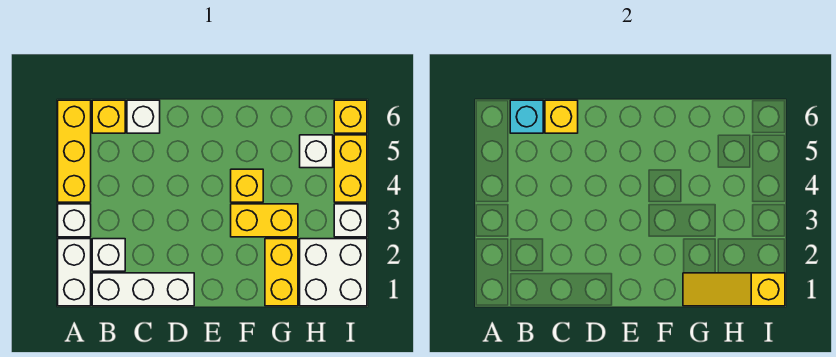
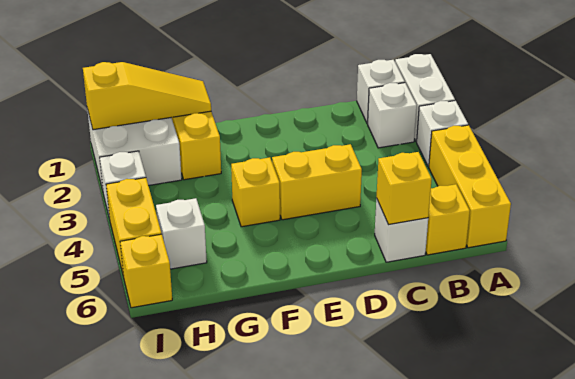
white 1x3 brick [92,273,194,306] -> white 1x1 brick [357,60,405,124]
cyan 1x1 brick [510,100,543,133] -> none
yellow 1x2 brick [231,204,298,237] -> yellow 1x2 brick moved to [272,144,362,220]

